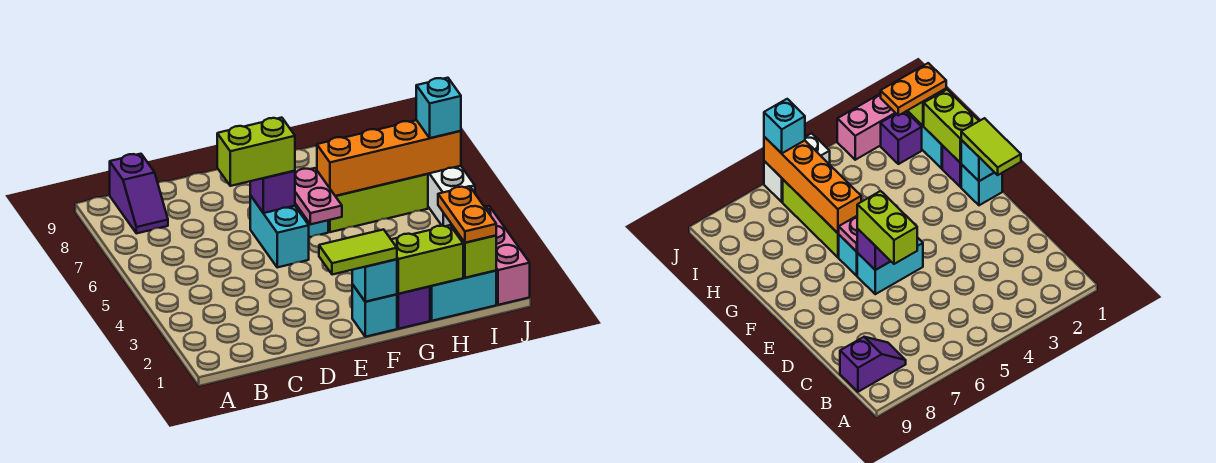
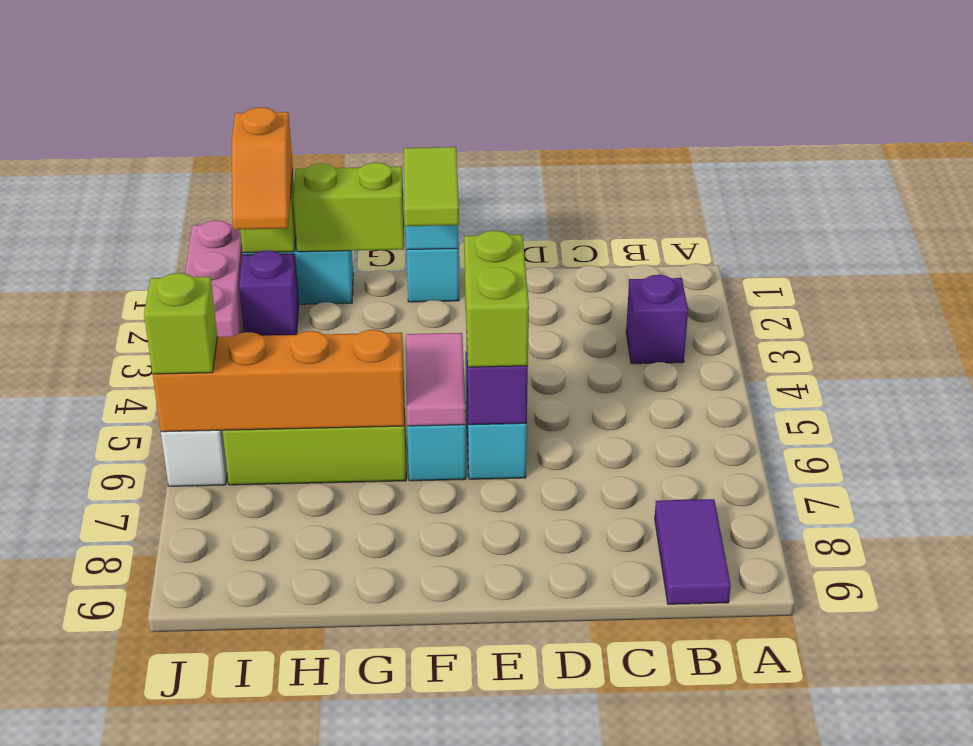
purple 1x2 slope [110,154,168,233] -> purple 1x2 tile [655,499,731,604]
lime 1x2 brick [217,118,295,186] -> lime 1x2 brick turned to [464,231,529,367]
lime 1x2 tile [319,229,397,275] -> lime 1x2 tile turned to [404,147,459,226]
pink 1x2 plate [295,168,342,224] -> pink 1x2 tile [406,333,466,426]
purple 1x1 brick [397,286,430,329] -> purple 1x1 brick moved to [626,275,688,364]
orange 1x2 plate [438,186,496,243] -> orange 1x2 slope [231,107,293,230]
cyan 1x1 brick [416,78,461,138] -> lime 1x1 brick [144,273,217,374]

